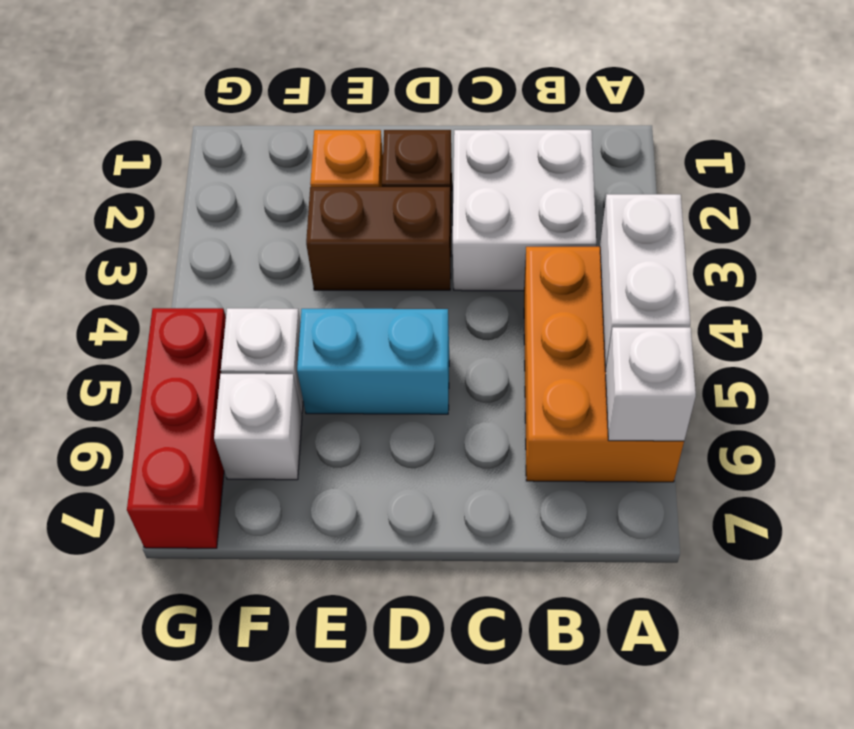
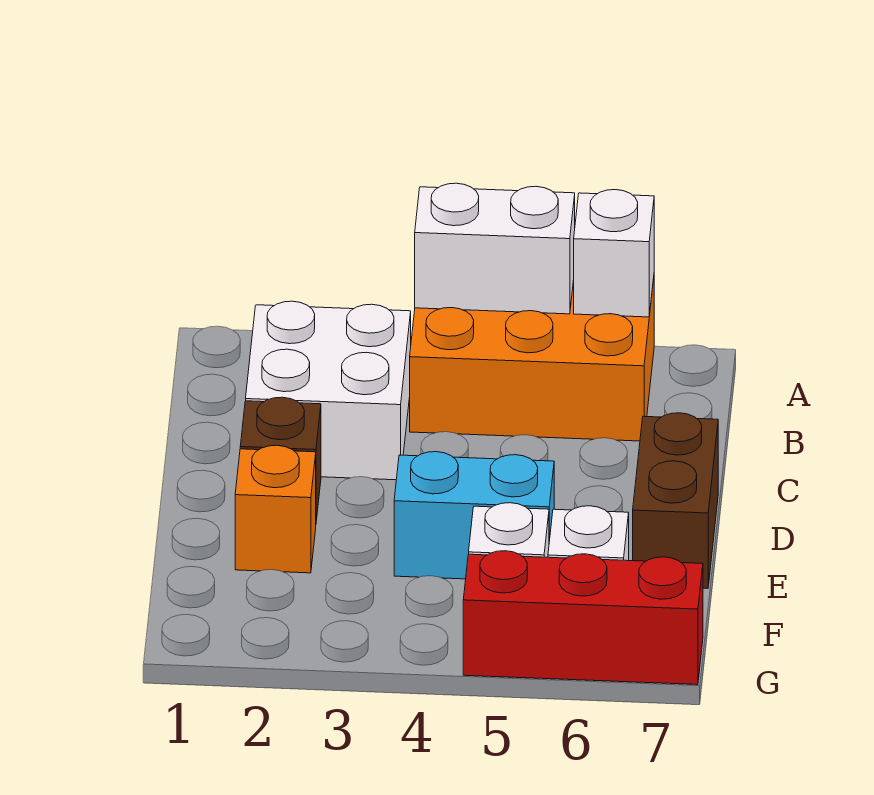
brown 1x2 brick [306,187,451,290] -> brown 1x2 brick moved to [633,413,718,588]
cyan 1x2 brick [297,309,449,414] -> cyan 1x2 brick turned to [394,452,554,579]

